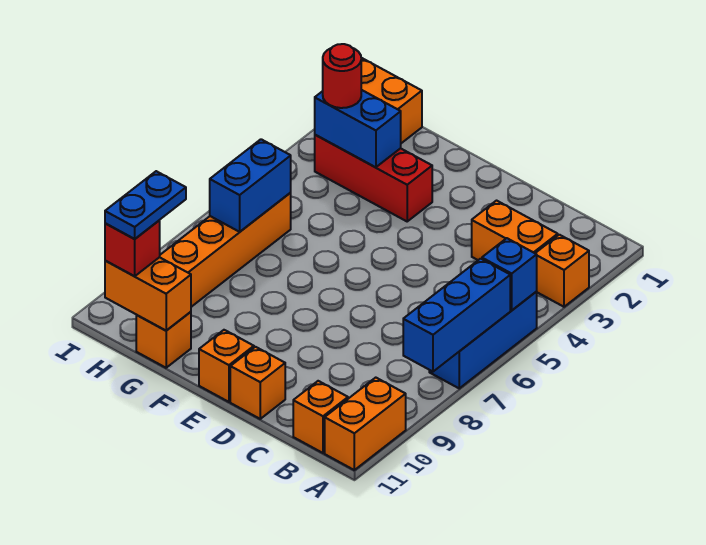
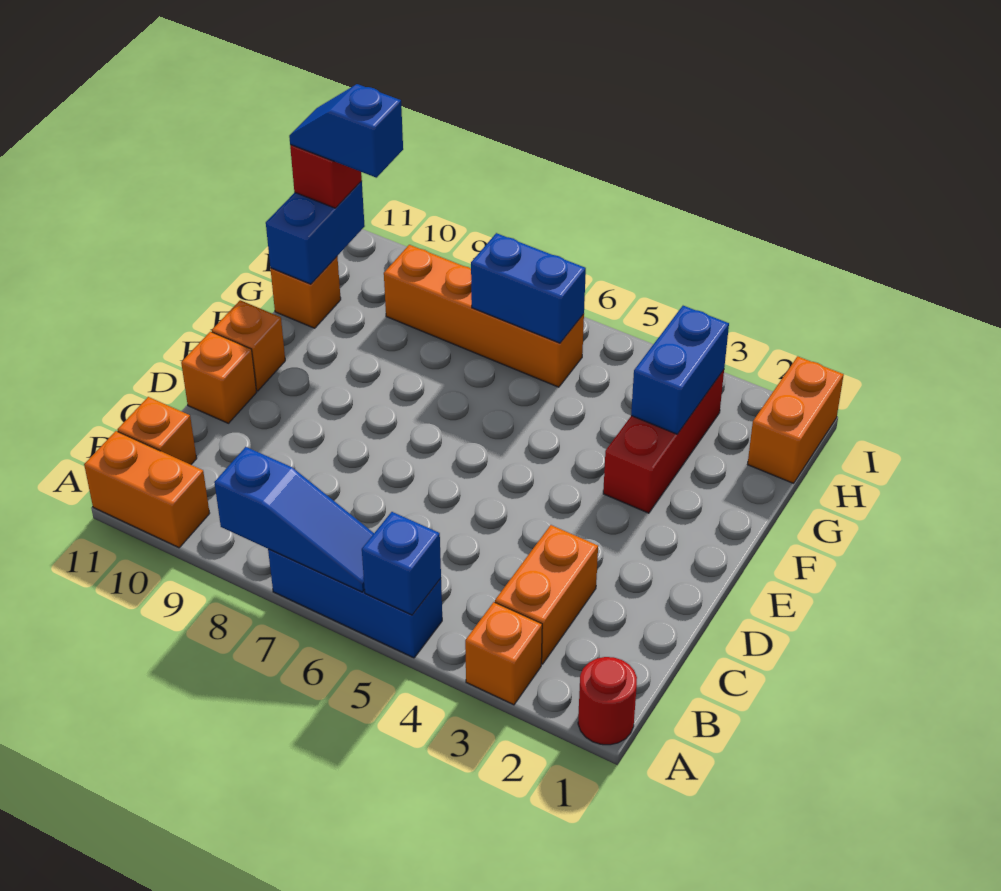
blue 1x3 brick [403,259,510,372] -> blue 1x3 slope [214,447,374,592]
orange 1x2 brick [105,257,191,331] -> blue 1x2 brick [266,181,365,284]
red 1x1 round brick [323,44,361,108] -> red 1x1 round brick moved to [578,657,637,745]
blue 1x2 plate [105,171,186,239] -> blue 1x2 slope [289,84,403,178]

